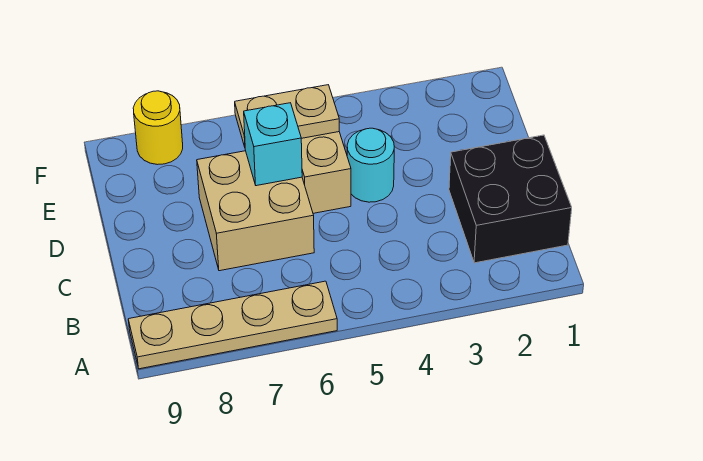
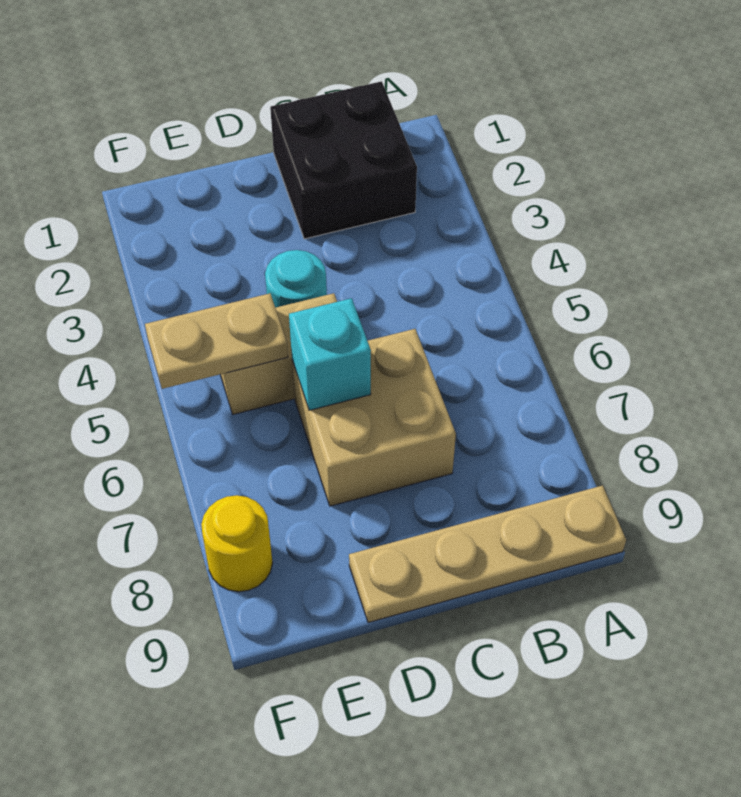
tan 1x4 plate [128,281,337,369] -> tan 1x4 plate turned to [349,485,626,623]
tan 1x2 plate [235,85,339,147] -> tan 1x2 plate turned to [145,293,288,389]

